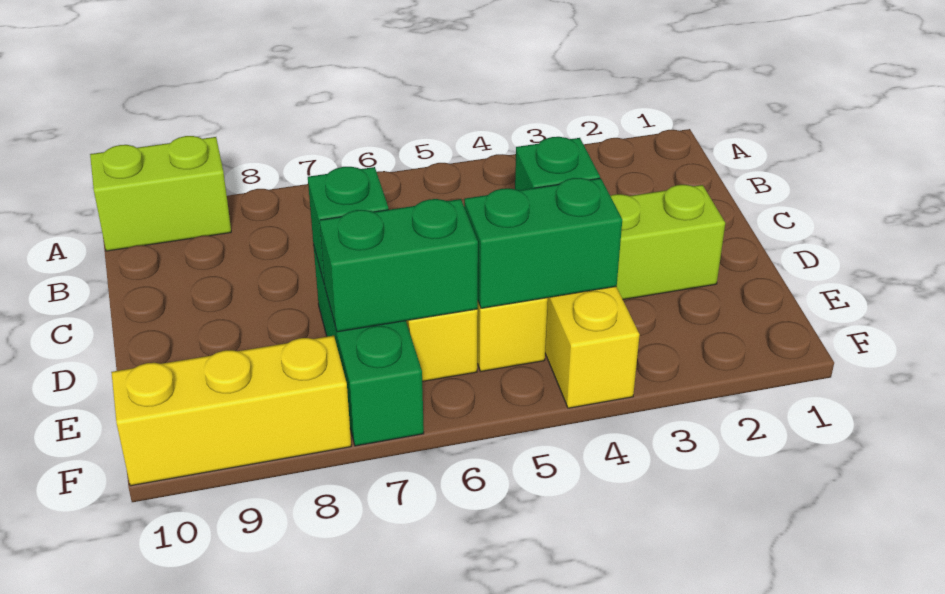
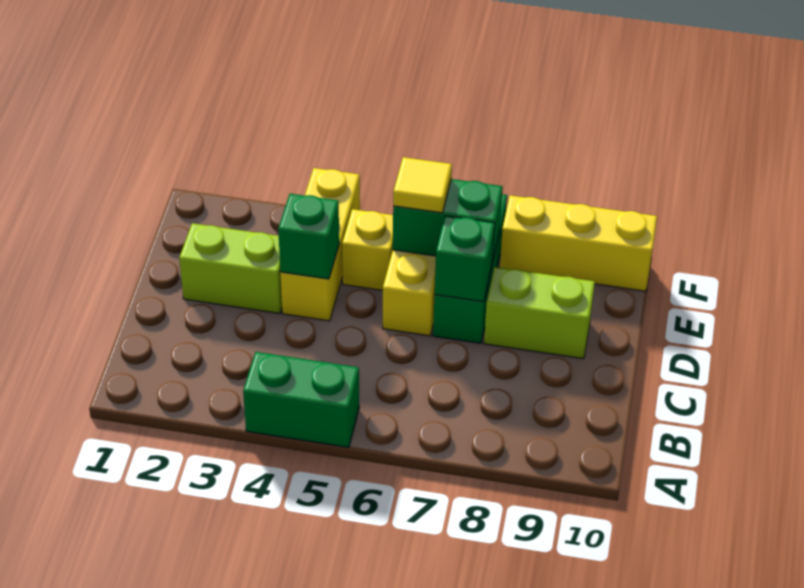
lime 1x2 brick [90,136,231,251] -> lime 1x2 brick moved to [484,267,595,359]
green 1x2 brick [464,178,622,308] -> green 1x2 brick moved to [243,352,359,447]
none -> yellow 1x1 tile [393,157,452,213]

